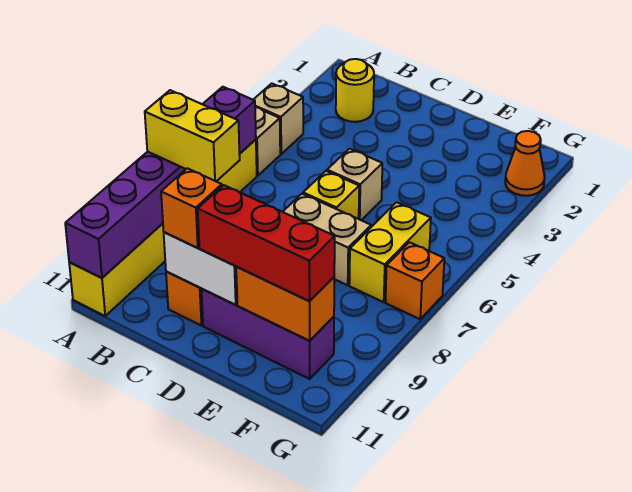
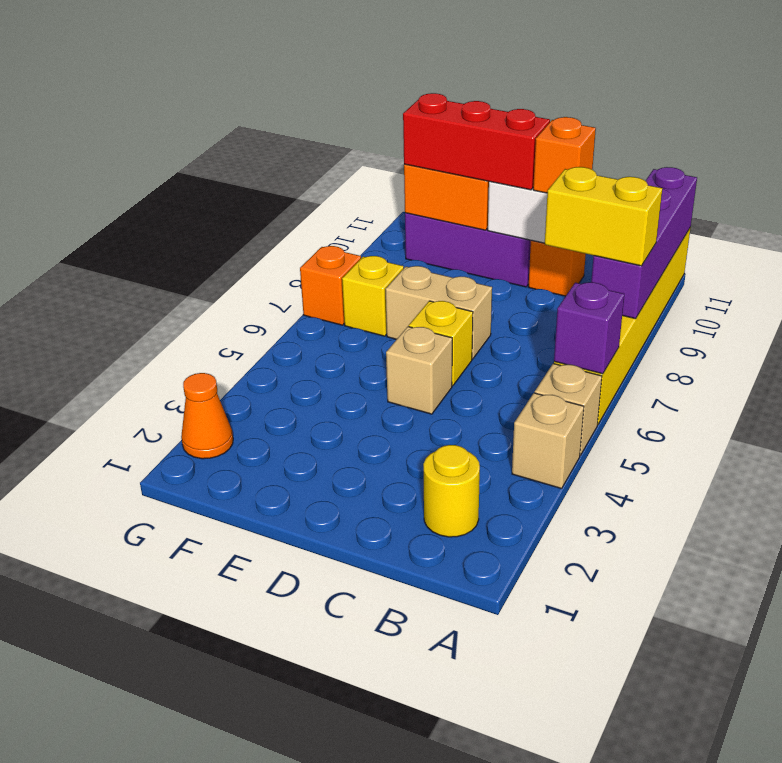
yellow 1x2 brick [349,202,431,302] -> yellow 1x1 brick [342,256,404,336]

